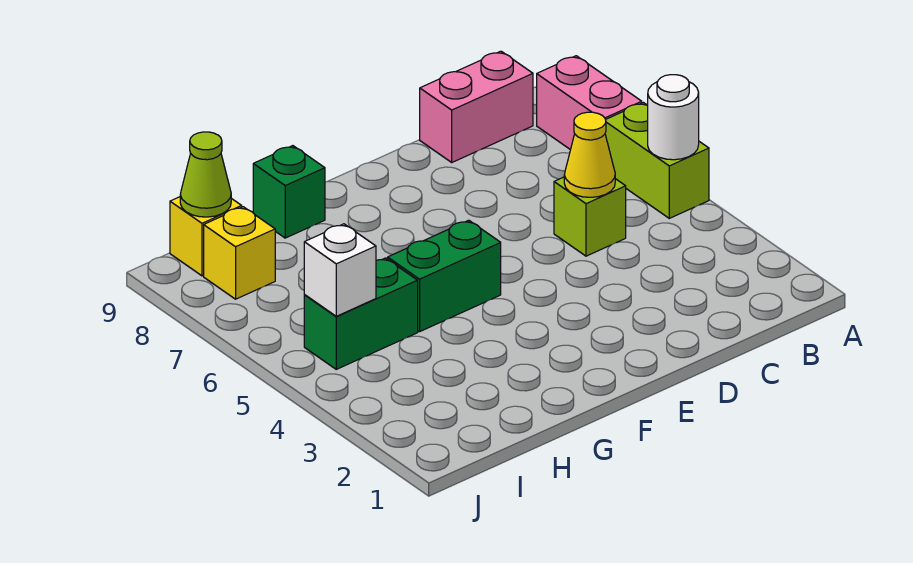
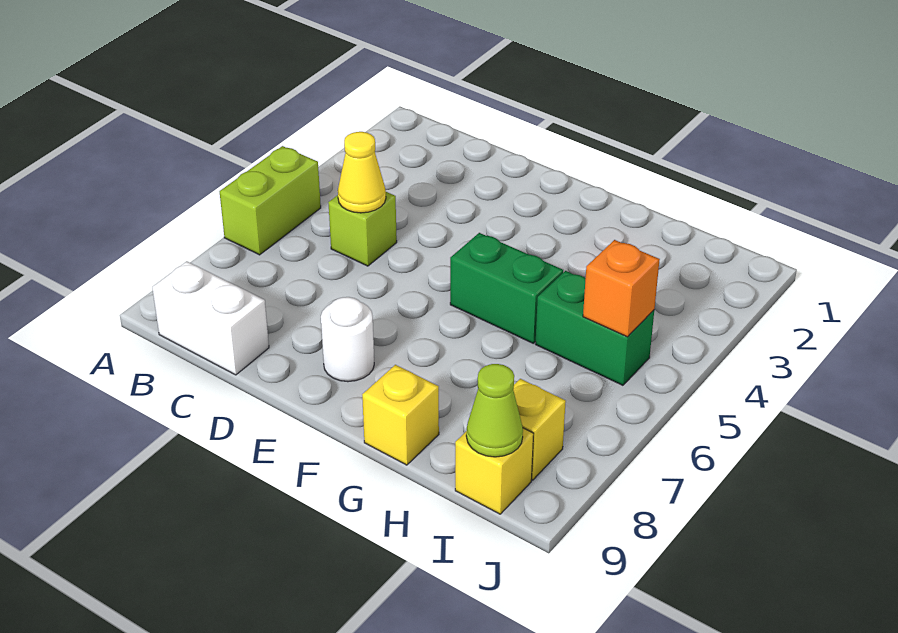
white 1x1 round brick [648,75,699,160] -> white 1x1 round brick moved to [321,297,374,382]
pink 1x2 brick [537,56,642,150] -> none
pink 1x2 brick [420,51,533,162] -> white 1x2 brick [152,261,269,375]
green 1x1 brick [253,146,325,238] -> yellow 1x1 brick [362,365,439,465]
white 1x1 brick [304,224,376,316] -> orange 1x1 brick [583,240,660,337]

